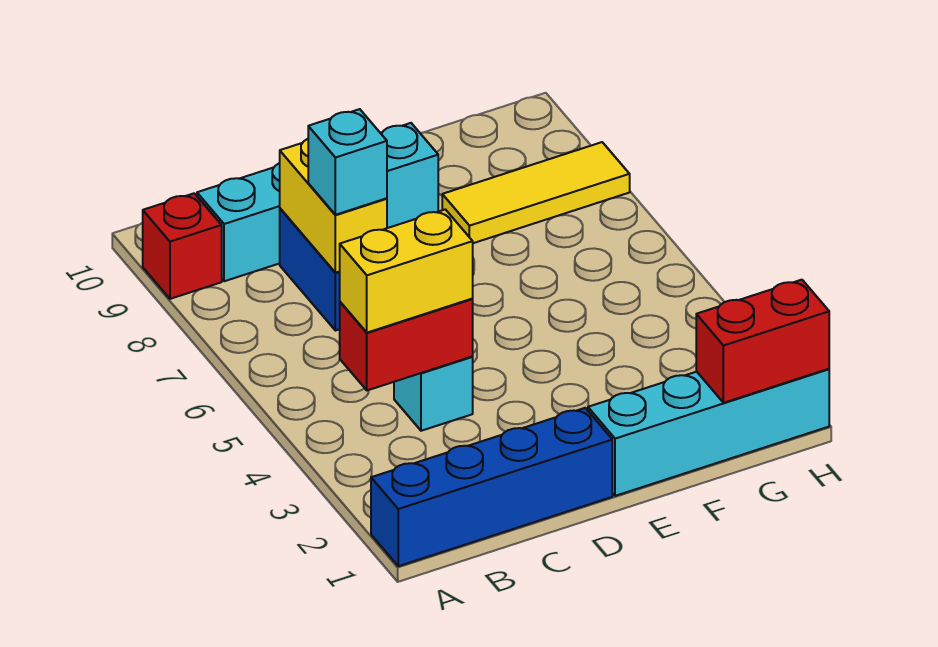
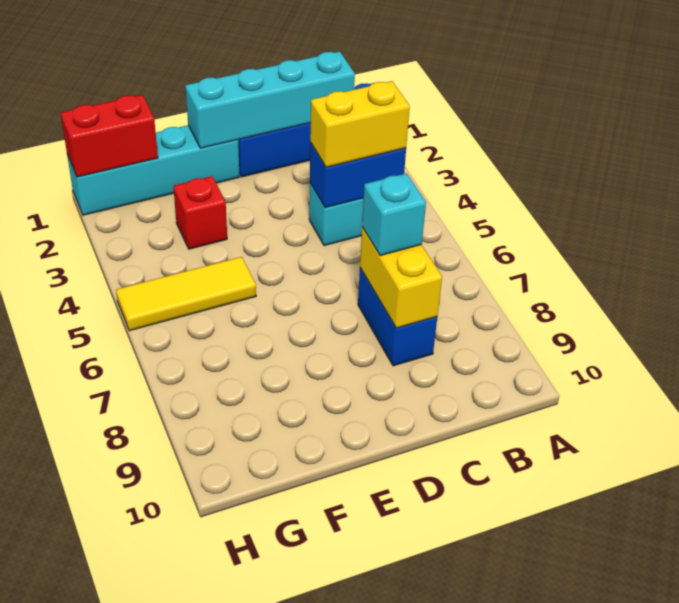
red 1x1 brick [143,193,222,299] -> red 1x1 brick moved to [173,176,227,249]
red 1x2 brick [340,299,473,390] -> blue 1x2 brick [310,142,406,208]
cyan 1x4 brick [197,123,438,281] -> cyan 1x4 brick moved to [185,51,355,148]
yellow 1x3 tile [442,142,630,243] -> yellow 1x3 tile moved to [116,257,256,331]

